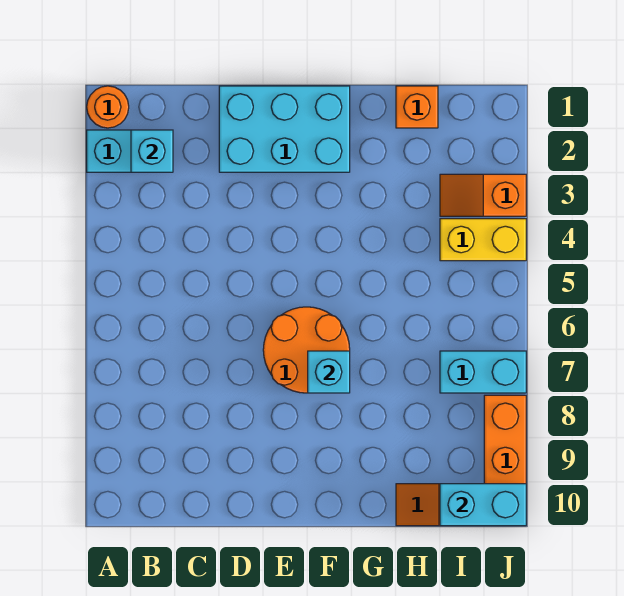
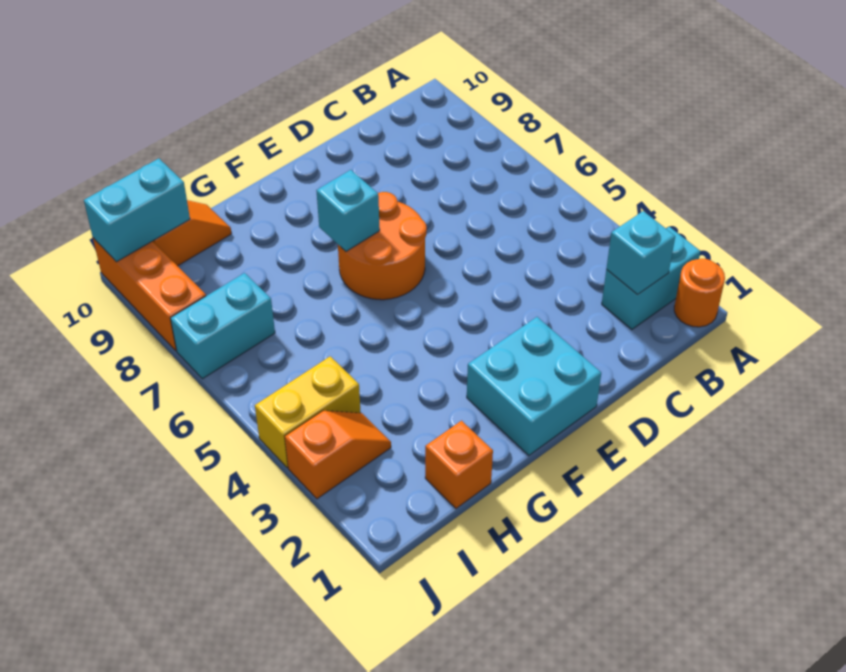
cyan 2x3 brick [219,86,350,172] -> cyan 2x2 brick [467,317,601,456]

